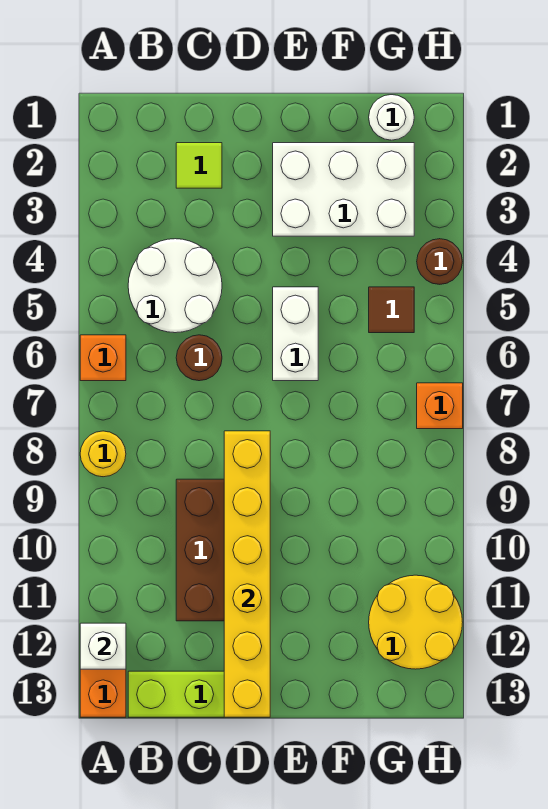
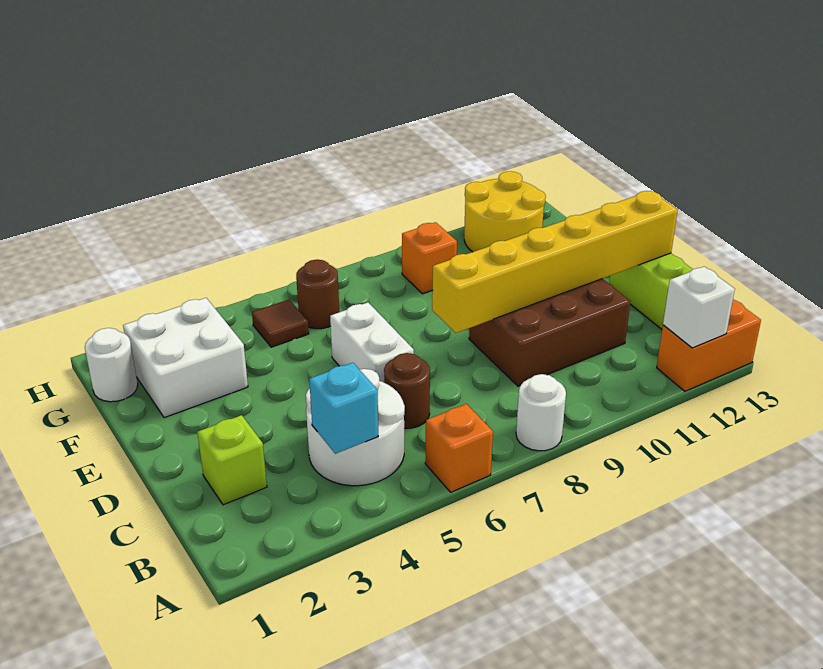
yellow 1x1 round brick [80,431,126,477] -> white 1x1 round brick [516,374,566,451]
none -> cyan 1x1 brick [309,363,378,454]
lime 1x1 tile [176,143,222,188] -> lime 1x1 brick [197,415,267,505]
white 2x3 brick [273,143,414,236] -> white 2x2 brick [123,298,248,418]
white 1x2 brick [273,287,318,381] -> white 1x2 brick turned to [330,303,414,382]
brown 1x1 round brick [417,239,462,284] -> brown 1x1 round brick moved to [296,260,339,329]
orange 1x1 brick [417,383,463,429] -> orange 1x1 brick moved to [402,222,457,294]

